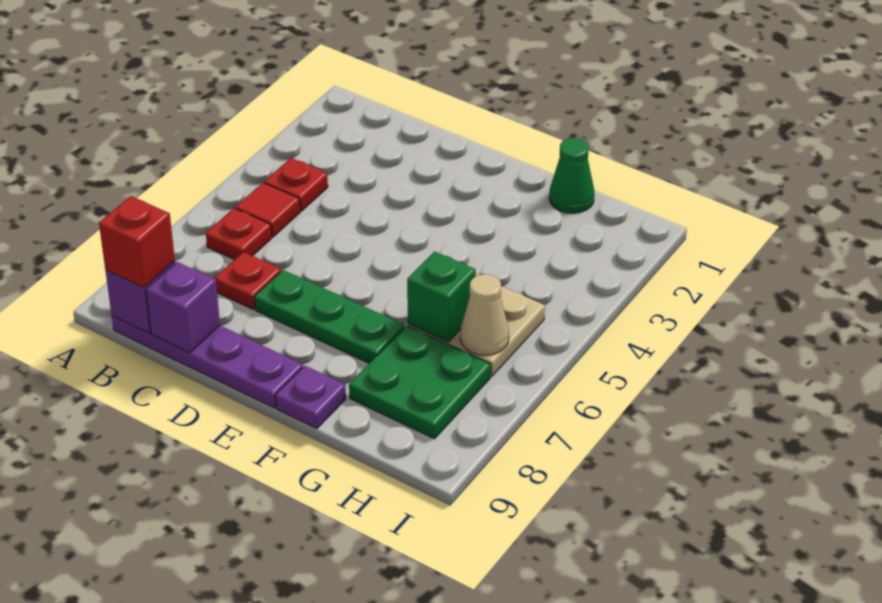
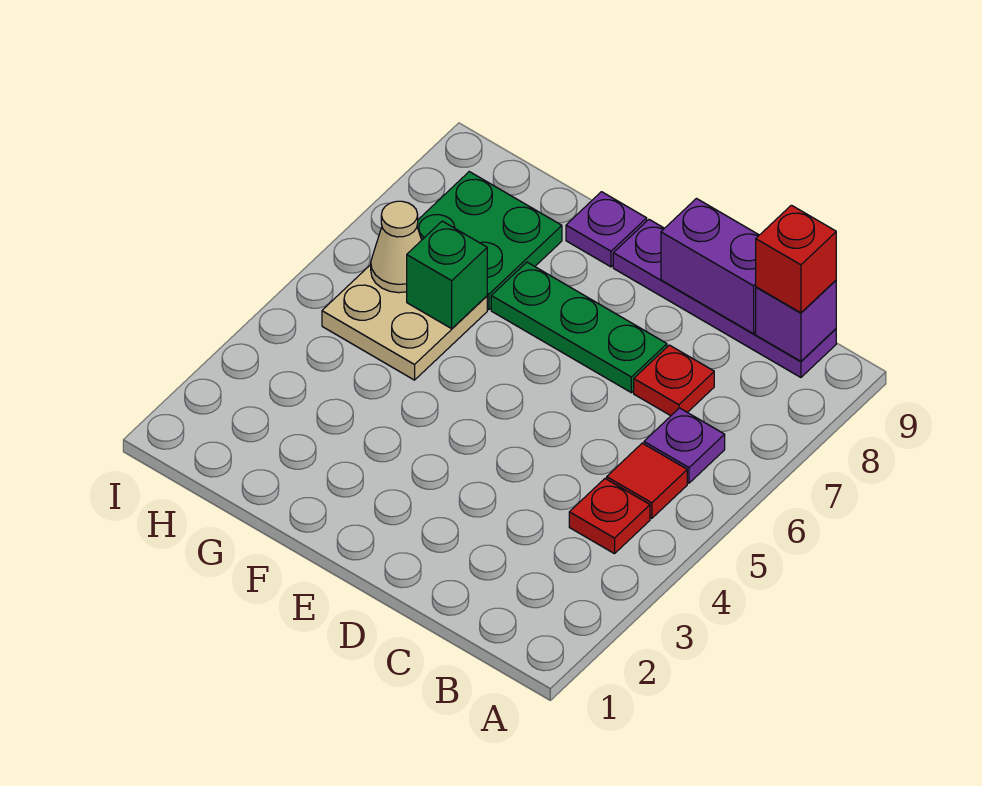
red 1x1 plate [206,208,272,260] -> purple 1x1 plate [644,408,725,483]
purple 1x1 brick [146,262,220,353] -> purple 1x2 brick [661,199,759,334]
green 1x1 cone [549,138,594,213] -> none

